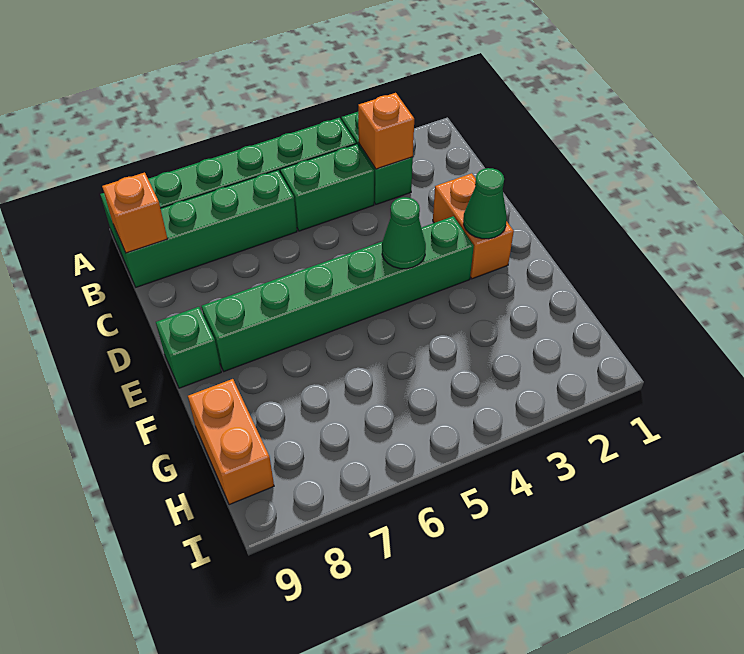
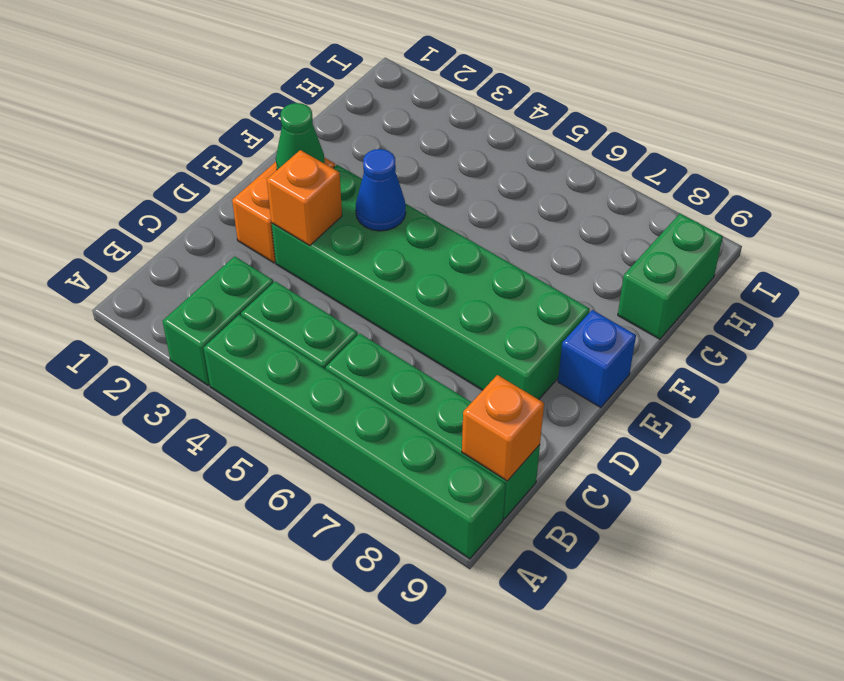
orange 1x1 brick [358,93,414,169] -> orange 1x1 brick moved to [267,150,342,246]
green 1x6 brick [202,216,474,371] -> green 2x6 brick [272,165,590,400]
green 1x1 cone [382,197,426,269] -> blue 1x1 cone [356,149,406,231]
green 1x1 brick [156,307,221,388] -> blue 1x1 brick [558,310,636,408]
orange 1x2 brick [188,379,274,505] -> green 1x2 brick [618,213,723,339]

